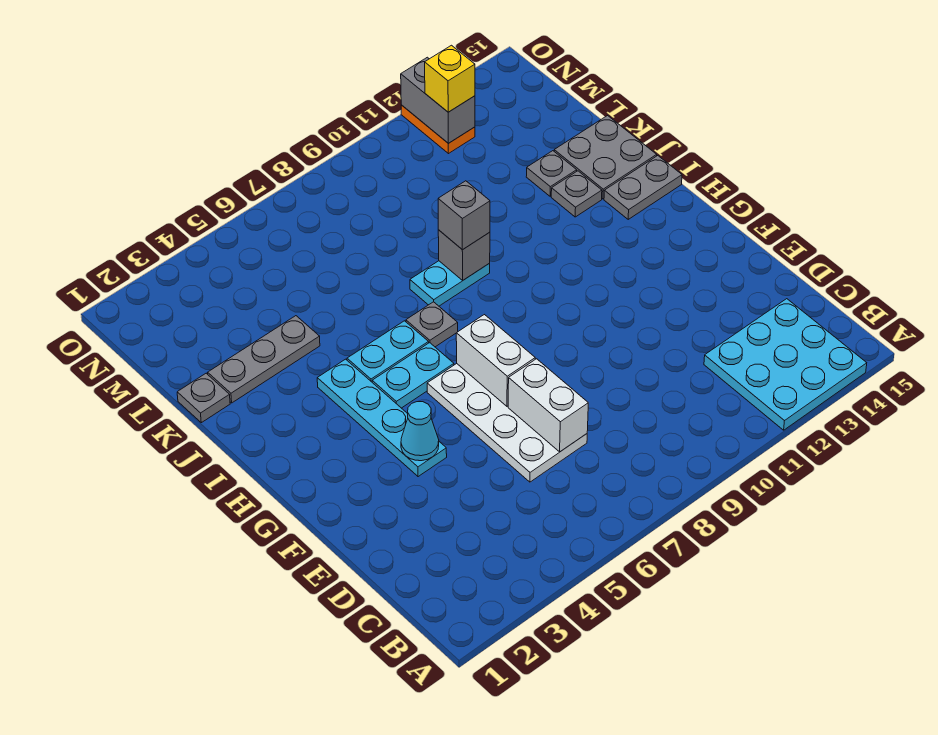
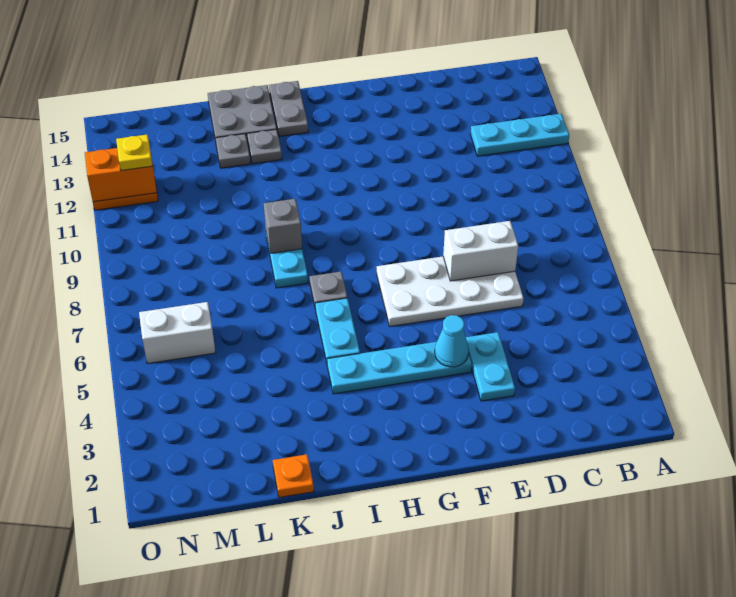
cyan 3x3 plate [704,299,867,430] -> cyan 1x3 plate [470,114,569,156]
white 1x2 brick [456,315,535,406] -> white 1x2 brick moved to [139,302,216,364]
cyan 1x2 plate [372,343,454,408] -> cyan 1x2 plate moved to [466,332,515,401]
grey 1x1 brick [438,181,490,250] -> none
grey 1x1 plate [177,373,230,423] -> orange 1x1 plate [273,454,314,498]
grey 1x3 plate [208,316,320,403] -> none
grey 1x2 brick [401,57,475,143] -> orange 1x2 brick [85,148,157,202]
yellow 1x1 brick [425,45,475,112] -> yellow 1x1 plate [116,134,152,171]

